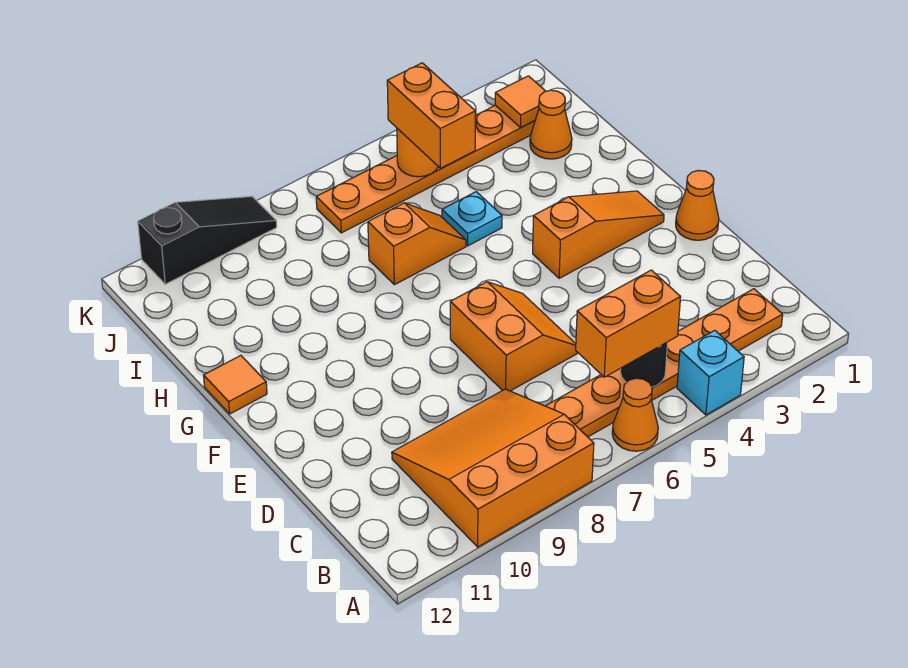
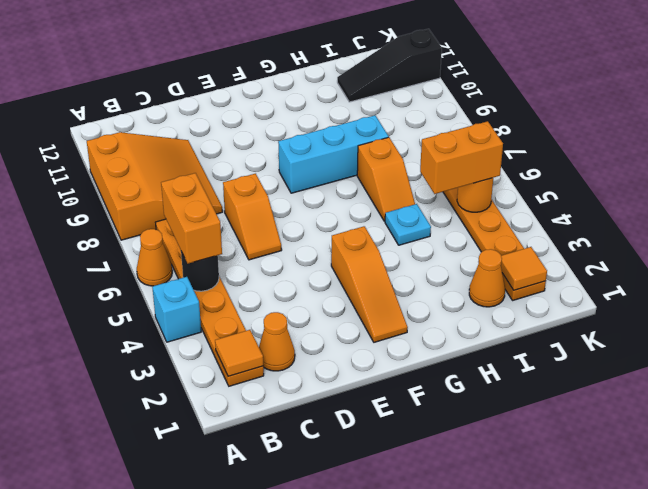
orange 2x2 slope [450,282,578,391] -> orange 1x2 slope [223,174,282,260]
orange 1x1 cone [676,170,719,240] -> orange 1x1 cone moved to [259,312,295,371]
none -> cyan 1x3 brick [278,115,389,193]
orange 1x1 tile [204,355,267,414] -> orange 1x1 tile moved to [215,330,263,376]
black 1x3 slope [138,196,277,284] -> black 1x3 slope turned to [337,29,442,102]

